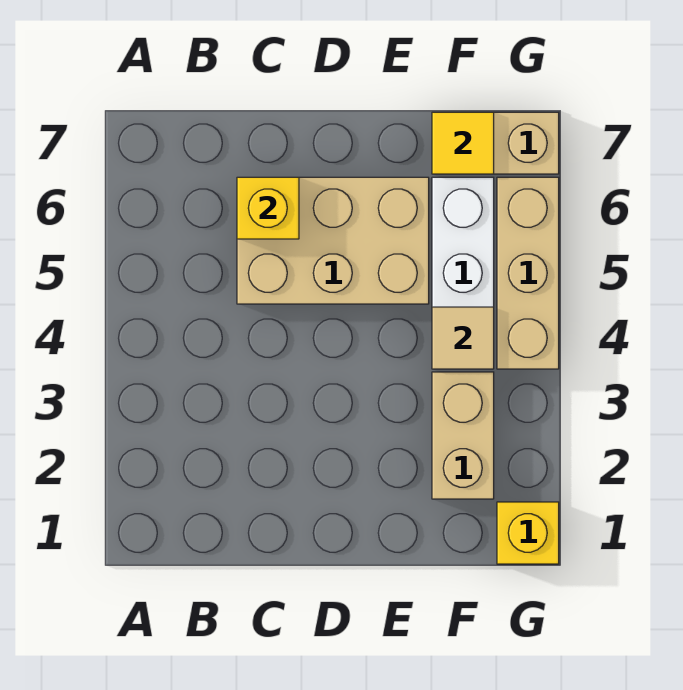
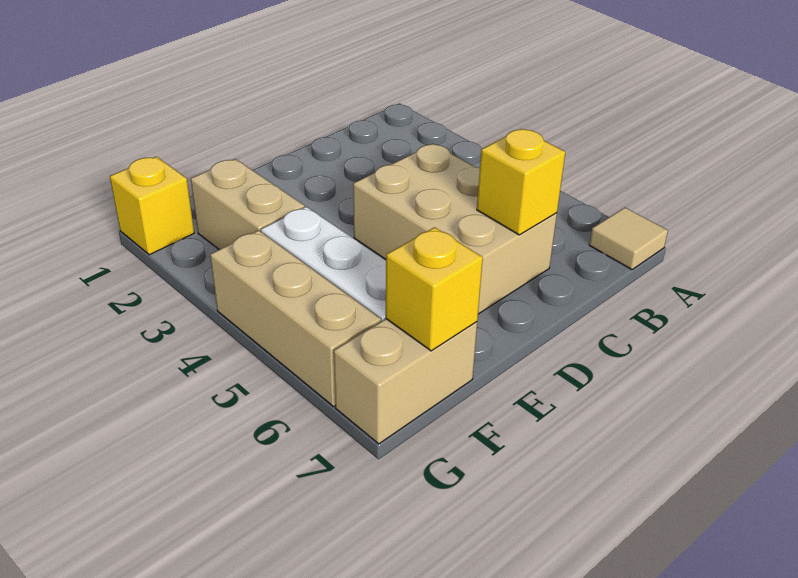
tan 2x3 brick [237,177,429,304] -> tan 2x3 brick turned to [353,144,557,314]
tan 1x1 tile [432,307,494,369] -> tan 1x1 tile moved to [589,208,668,270]
yellow 1x1 tile [432,112,494,174] -> yellow 1x1 brick [386,227,483,351]

